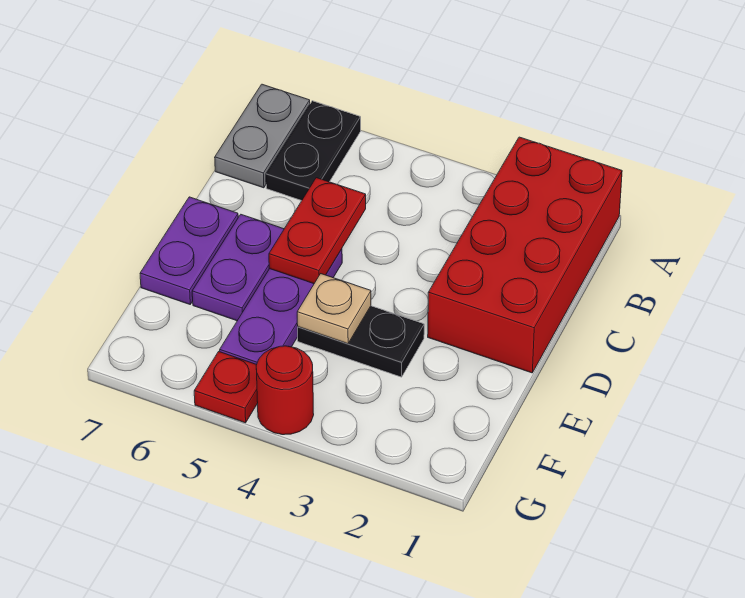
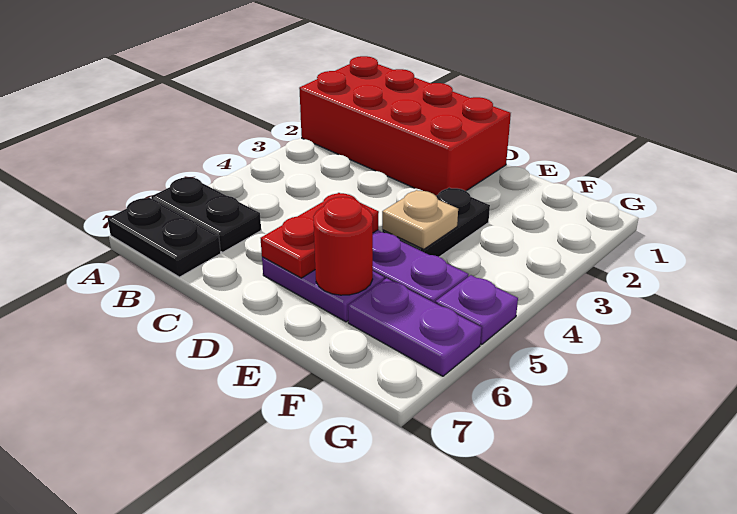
grey 1x2 plate [215,84,310,188] -> black 1x2 plate [108,198,221,277]
red 1x2 plate [269,178,366,284] -> red 1x2 plate turned to [261,193,379,278]
purple 1x2 plate [140,197,238,304] -> purple 1x2 plate moved to [348,278,482,376]
red 1x1 round brick [256,346,314,435] -> red 1x1 round brick moved to [313,197,373,295]
red 1x1 plate [194,352,258,423] -> purple 1x1 plate [436,275,518,345]

